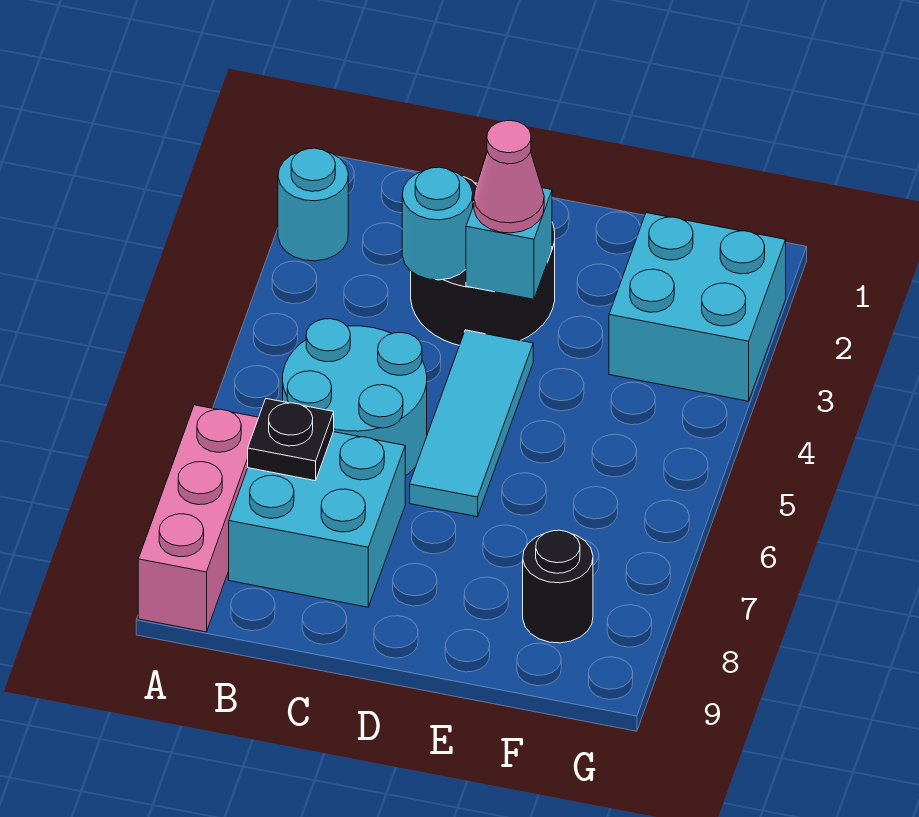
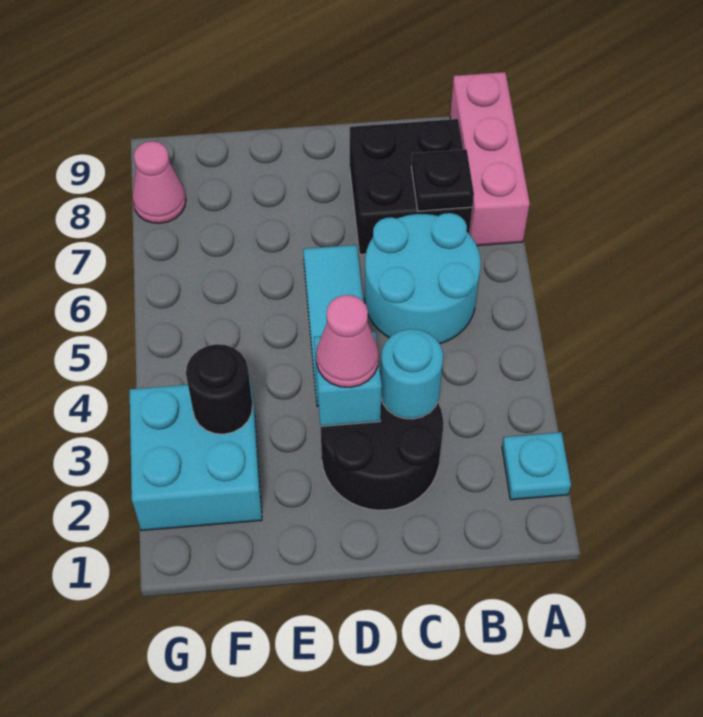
cyan 1x1 round brick [278,148,348,261] -> cyan 1x1 plate [502,432,571,500]
cyan 2x2 brick [229,432,405,607] -> black 2x2 brick [350,119,472,254]
black 1x1 round brick [523,530,593,643] -> black 1x1 round brick moved to [186,344,253,434]
none -> pink 1x1 cone [132,141,186,223]

